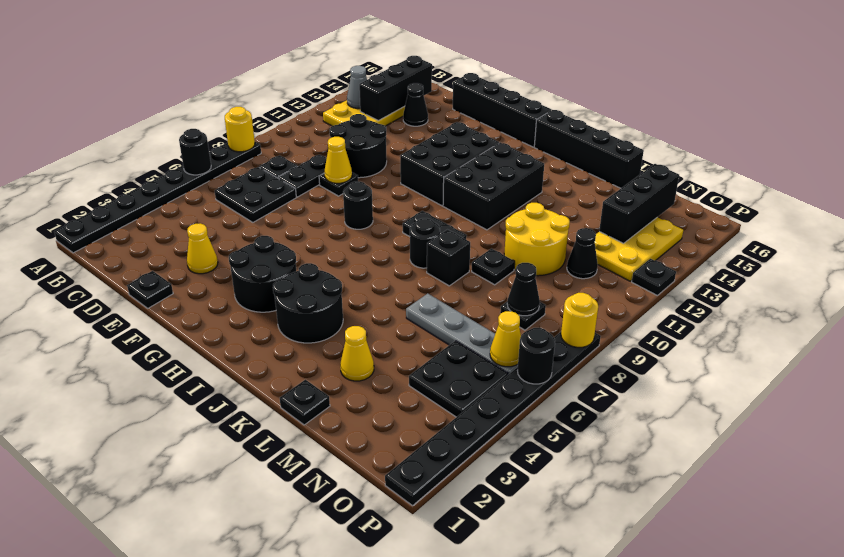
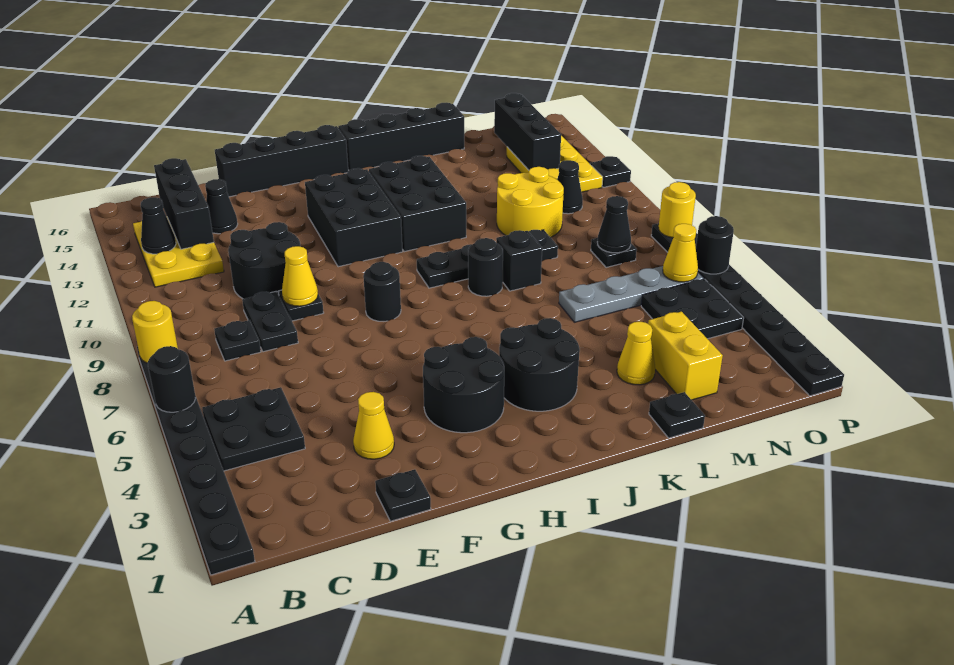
grey 1x1 cone [347,66,367,109] -> black 1x1 cone [141,197,176,254]
black 2x2 plate [215,167,296,222] -> black 2x2 plate moved to [202,387,305,471]
none -> yellow 1x2 brick [648,312,723,400]

